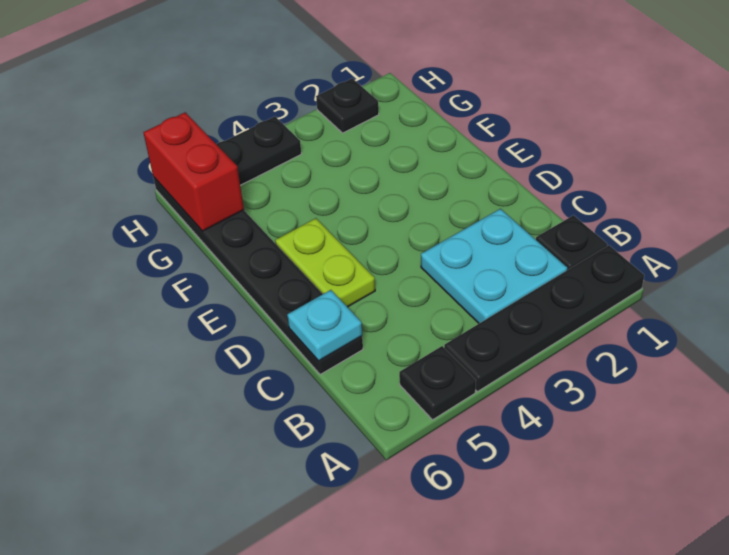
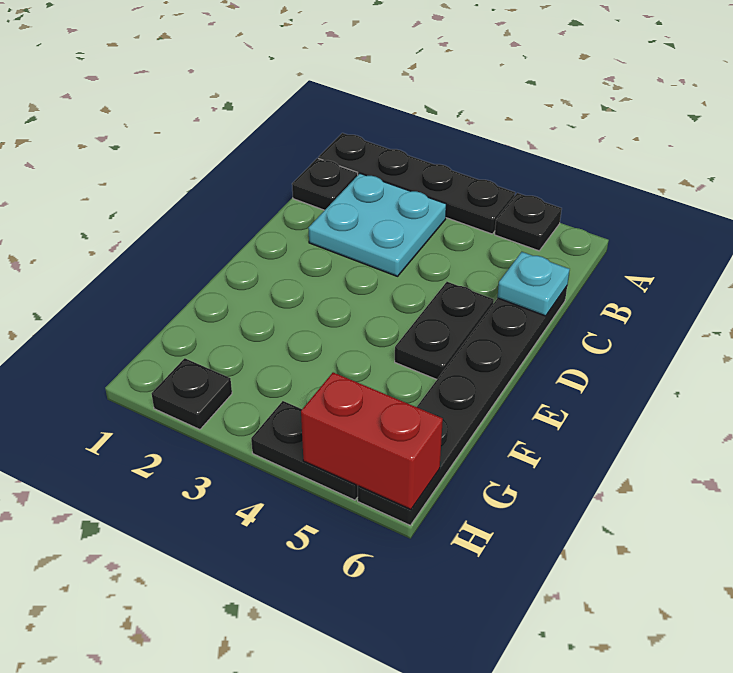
lime 1x2 plate [275,218,375,307] -> black 1x2 plate [395,282,494,380]
red 1x2 brick [143,112,244,231] -> red 1x2 brick turned to [301,372,443,509]

